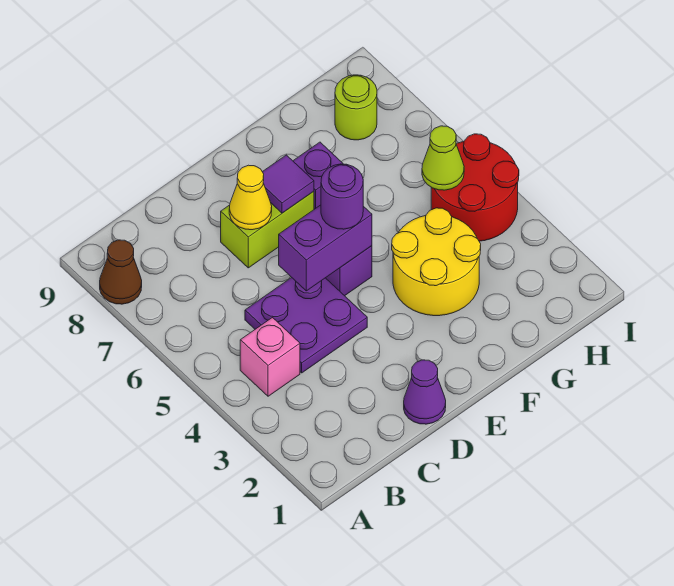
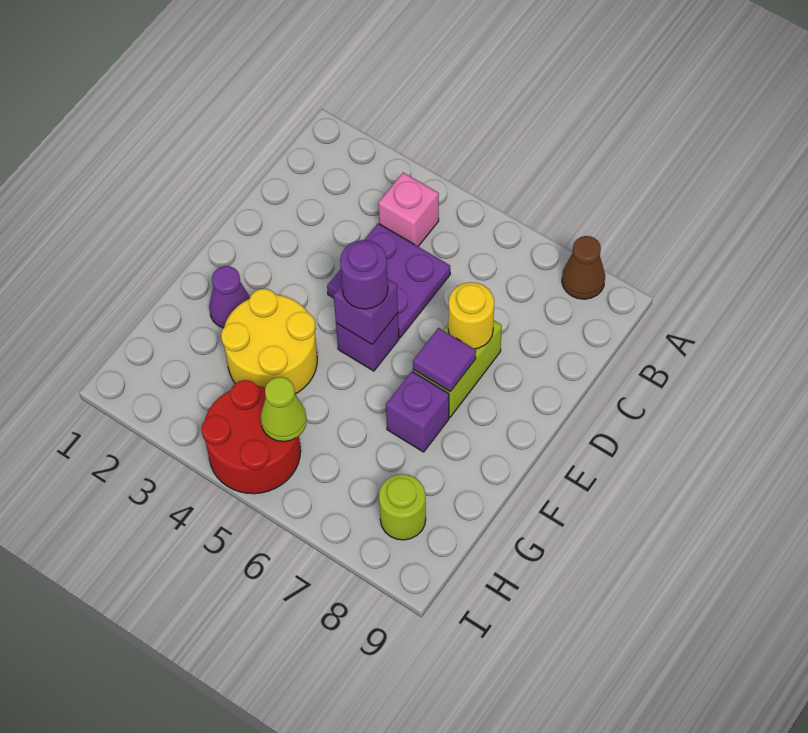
purple 1x1 cone [404,360,446,424] -> purple 1x1 cone moved to [209,266,250,328]
purple 1x2 brick [279,205,372,291] -> purple 1x1 brick [333,279,398,344]
yellow 1x1 cone [229,165,272,230] -> yellow 1x1 round brick [448,282,494,349]

